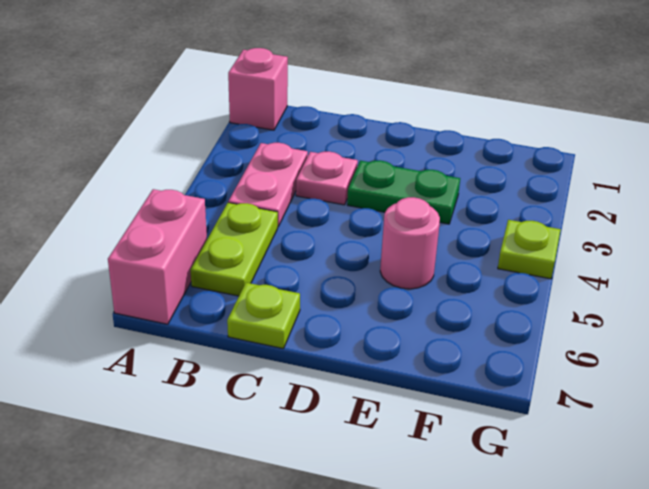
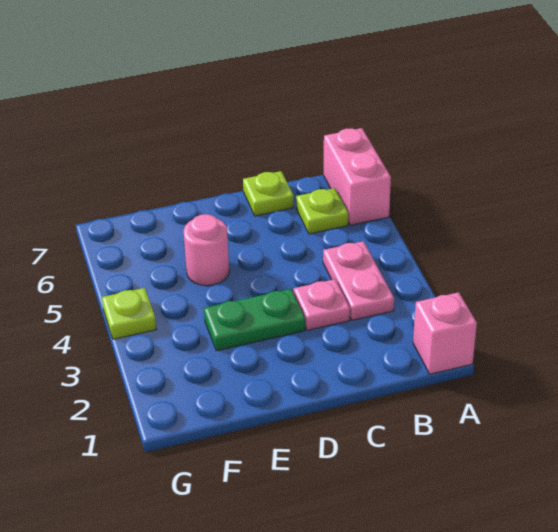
lime 1x2 plate [191,203,278,296] -> lime 1x1 plate [296,188,348,234]

